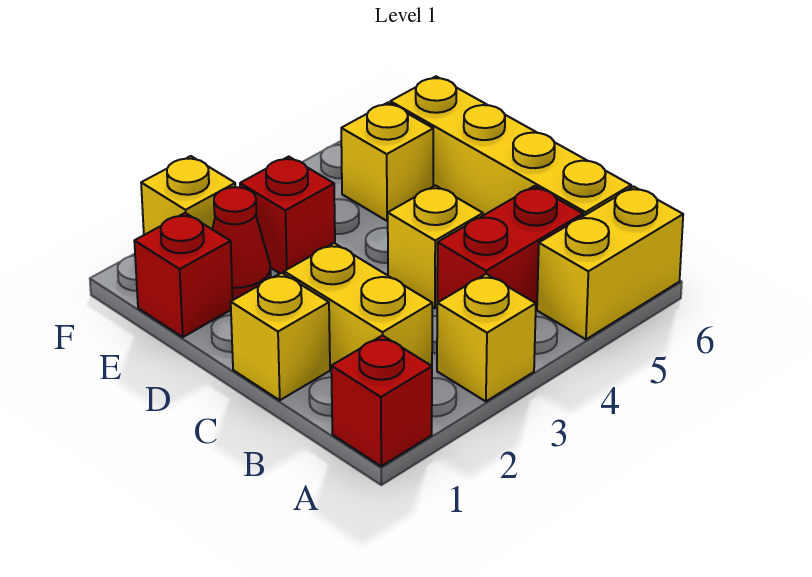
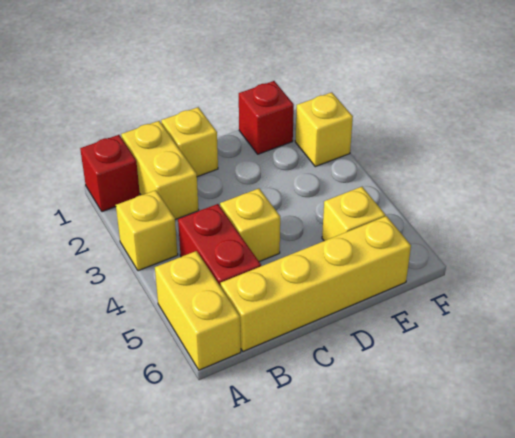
yellow 1x2 brick [284,243,432,368] -> yellow 1x2 brick turned to [121,121,199,220]
red 1x1 cone [212,187,271,299] -> none
red 1x1 brick [240,157,335,274] -> none

